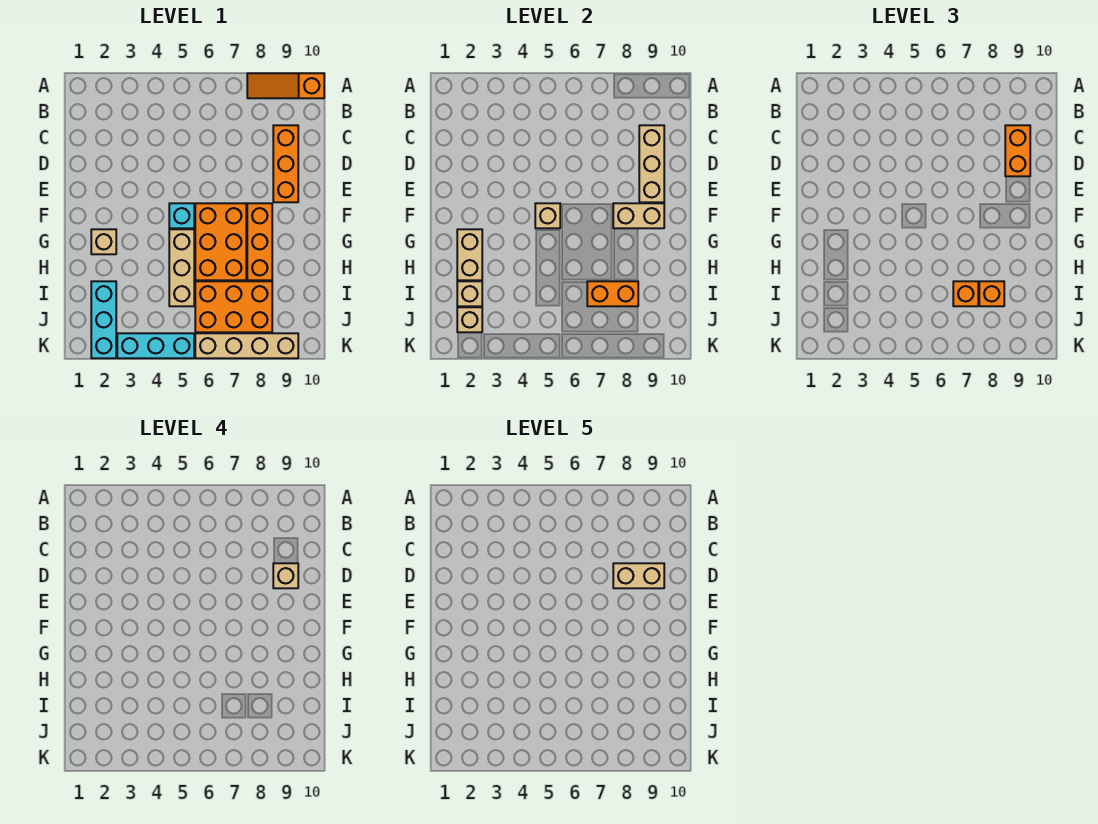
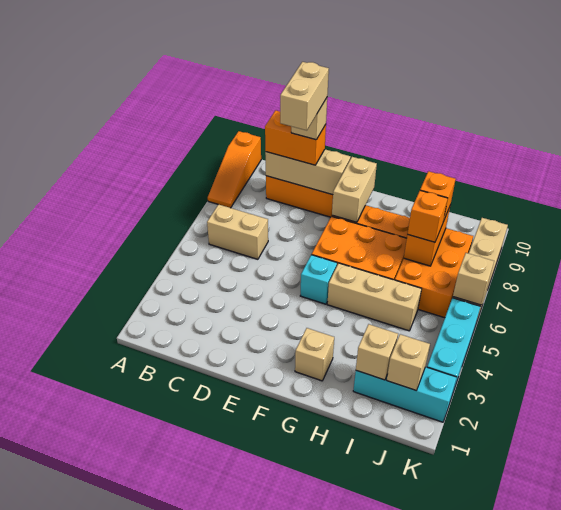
tan 1x1 brick [535,203,560,228] -> tan 1x1 brick moved to [453,253,494,305]
tan 1x2 brick [457,229,482,280] -> tan 1x2 brick moved to [207,204,268,259]

